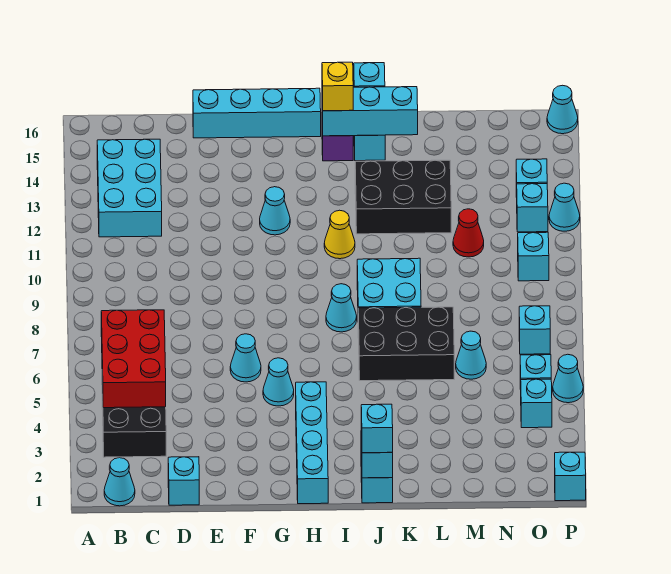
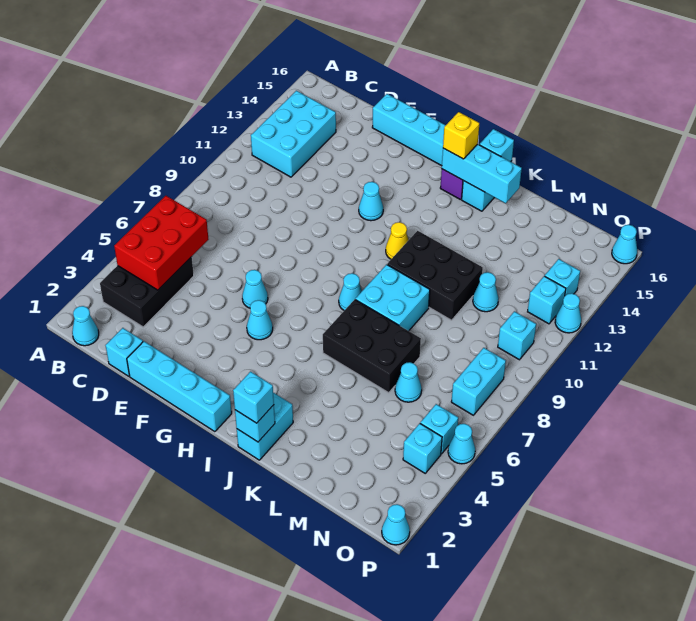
cyan 1x4 brick [296,382,328,504] -> cyan 1x4 brick turned to [127,341,232,432]
black 2x3 brick [355,160,451,234] -> black 2x3 brick moved to [387,231,483,320]
red 1x1 cone [453,209,484,257] -> cyan 1x1 cone [473,272,499,312]
cyan 1x1 brick [519,306,550,354] -> cyan 1x2 brick [451,348,506,415]
cyan 1x1 brick [555,452,586,501] -> cyan 1x1 cone [382,504,410,545]

